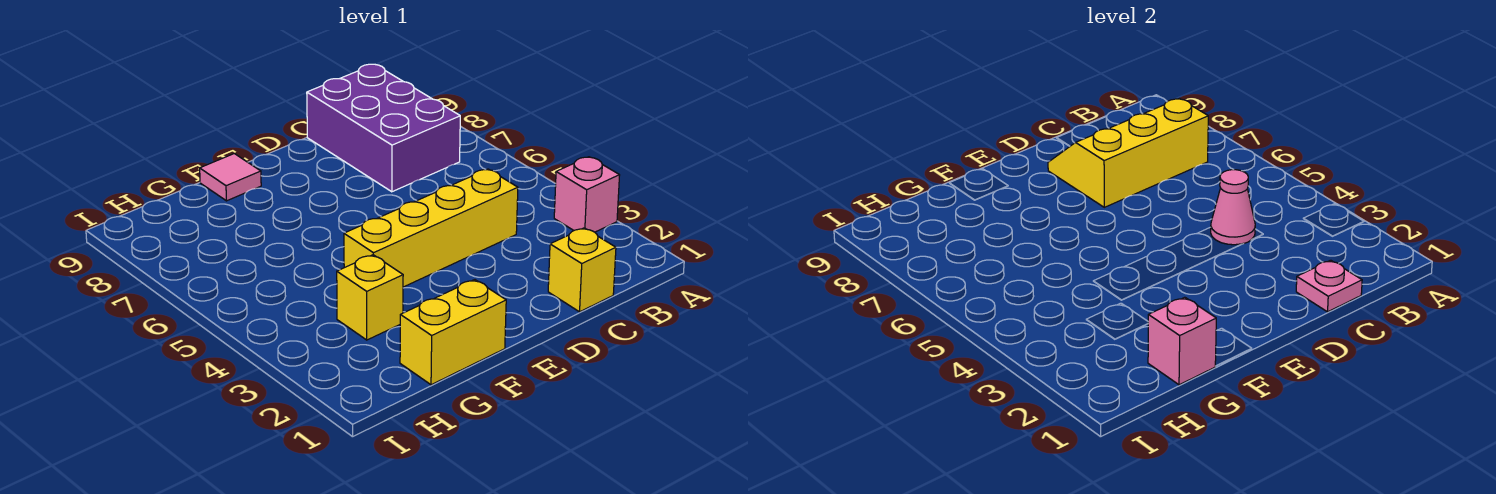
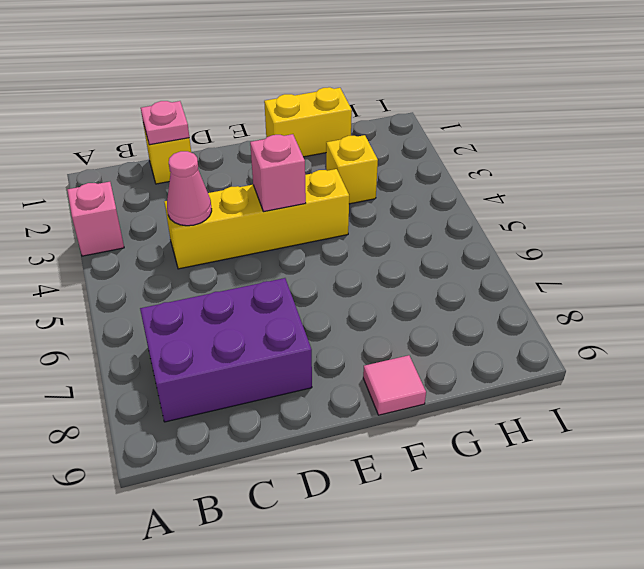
purple 2x3 brick [307,64,460,192] -> purple 2x3 brick turned to [140,278,312,422]
yellow 2x3 slope [1048,99,1208,207] -> none
pink 1x1 brick [1148,297,1216,385] -> pink 1x1 brick moved to [250,134,306,212]

